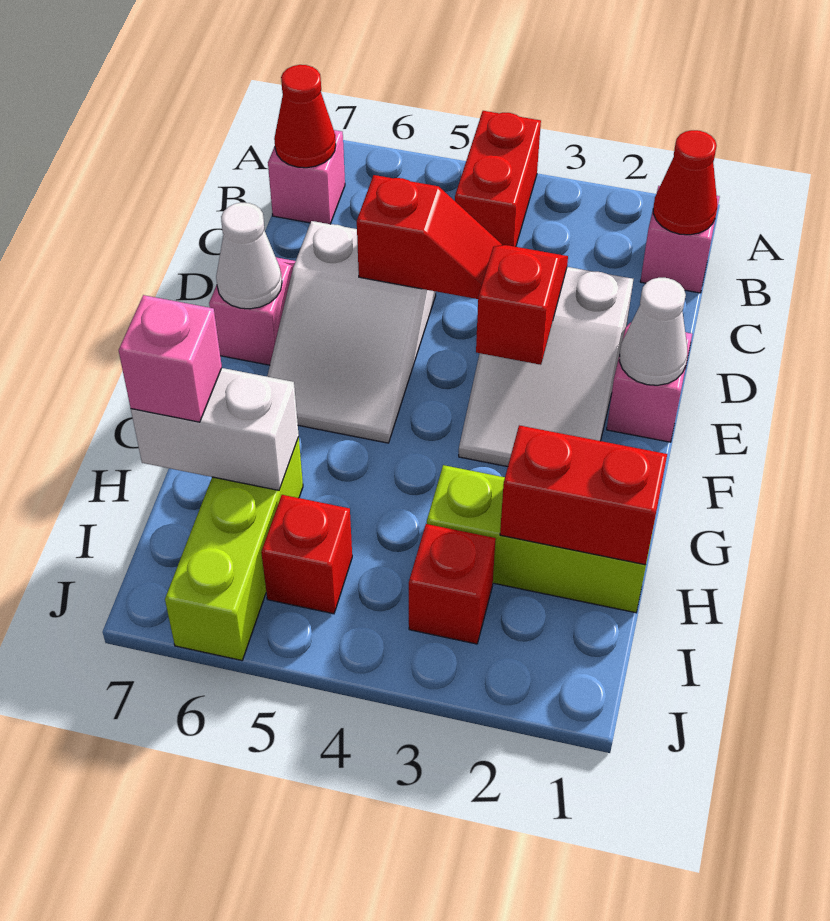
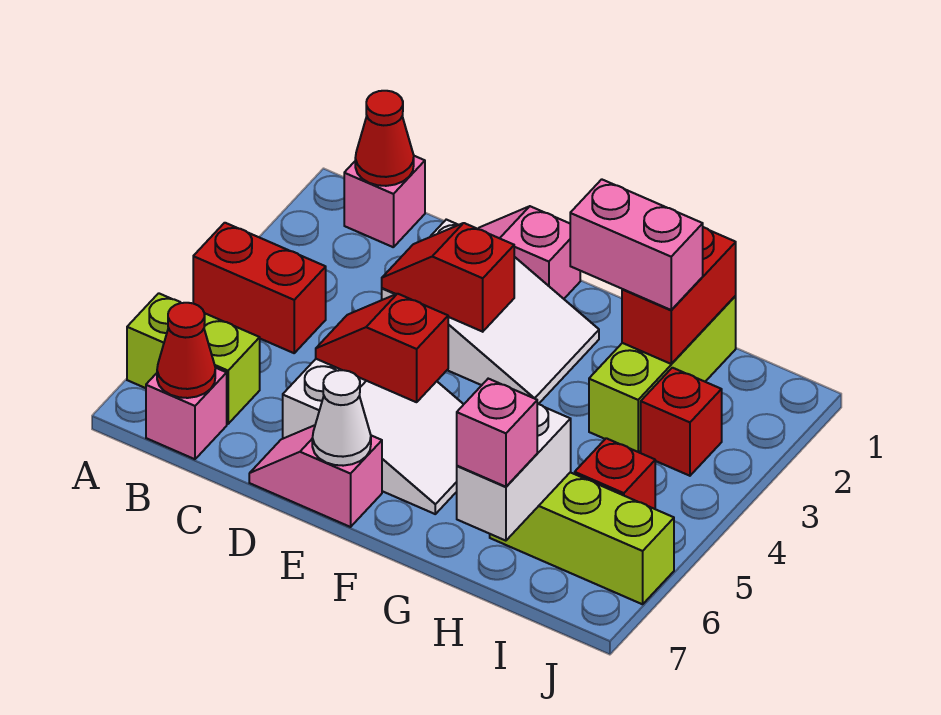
none -> lime 1x2 brick [127,293,260,424]
red 1x2 slope [357,175,502,299] -> red 1x2 slope turned to [316,294,448,402]
white 1x1 cone [619,278,687,385] -> none
none -> pink 1x2 brick [570,179,703,310]

